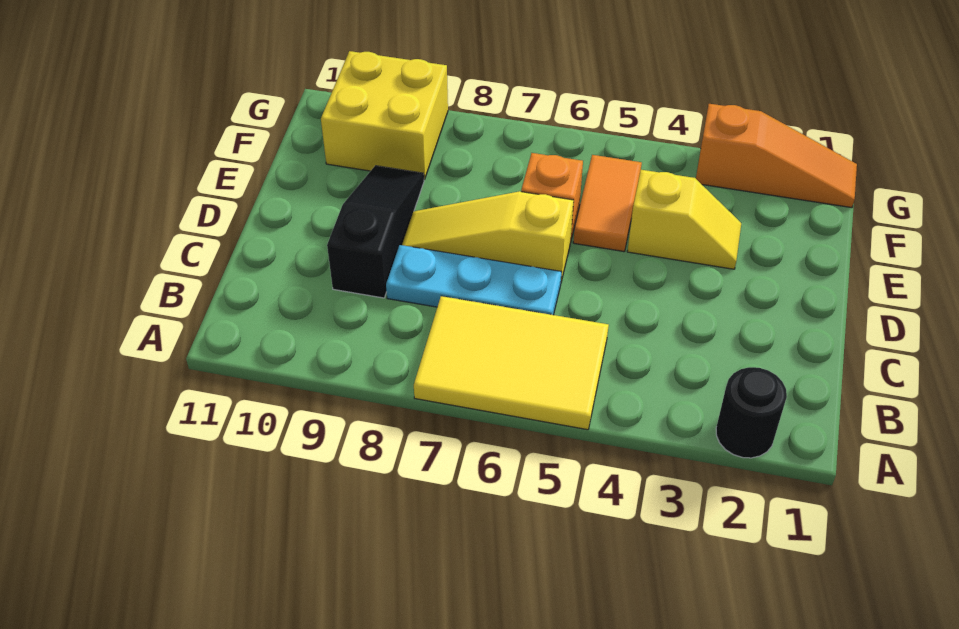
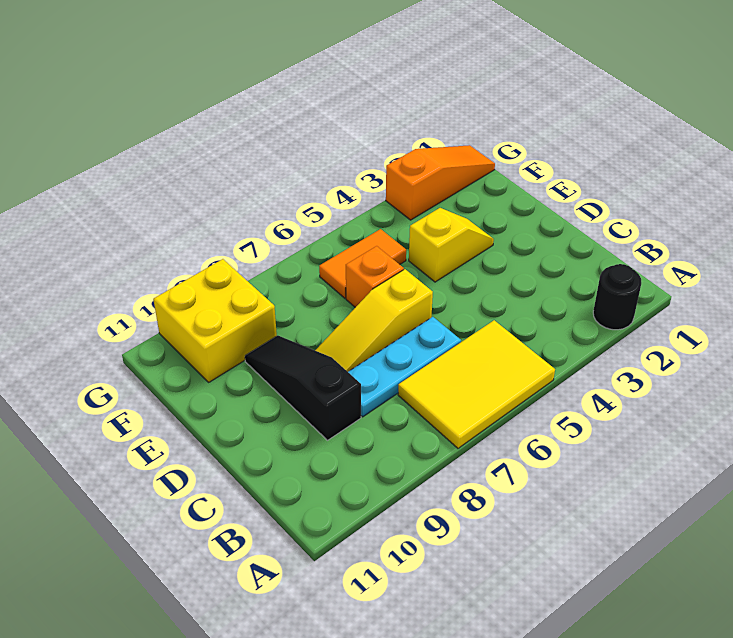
orange 1x2 tile [573,155,642,251] -> orange 1x2 tile turned to [319,229,406,298]

